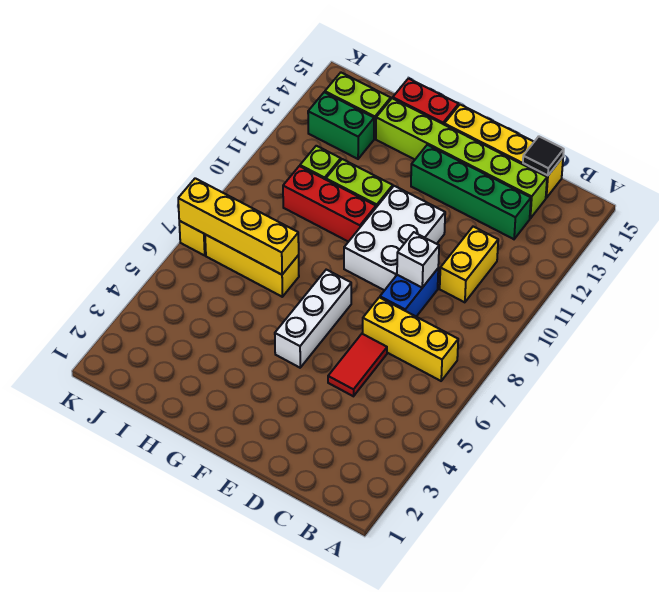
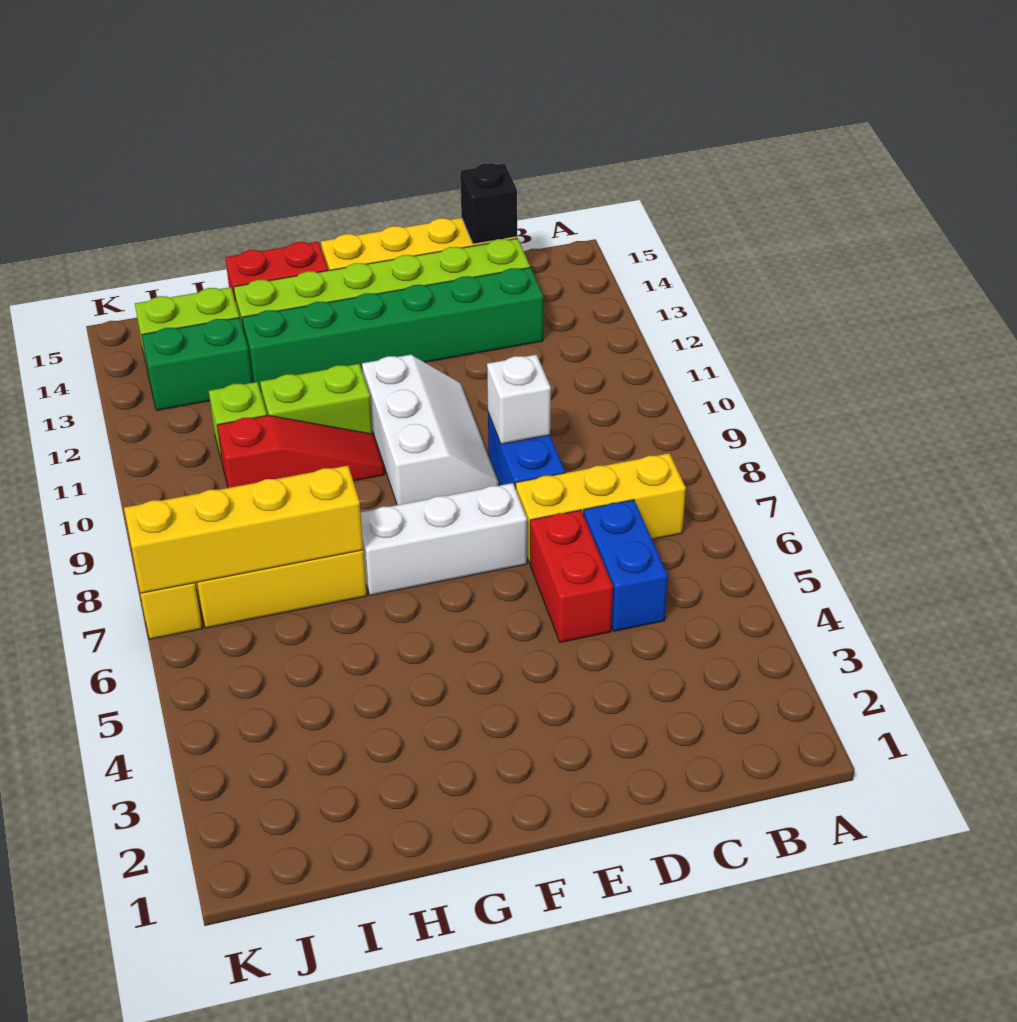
none -> blue 1x2 brick [584,500,668,631]
yellow 1x2 brick [440,227,498,302] -> none
green 1x4 brick [411,145,531,239] -> green 1x6 brick [242,268,543,392]
black 1x1 tile [523,136,564,176] -> black 1x1 brick [460,163,517,244]
red 1x2 tile [328,334,387,396] -> red 1x2 brick [530,510,613,642]
white 2x3 brick [344,186,445,290] -> white 2x3 slope [362,355,499,505]
white 1x3 brick [275,270,351,368] -> white 1x3 brick turned to [361,483,527,595]
red 1x3 brick [283,166,376,242] -> red 1x3 slope [217,415,385,488]

